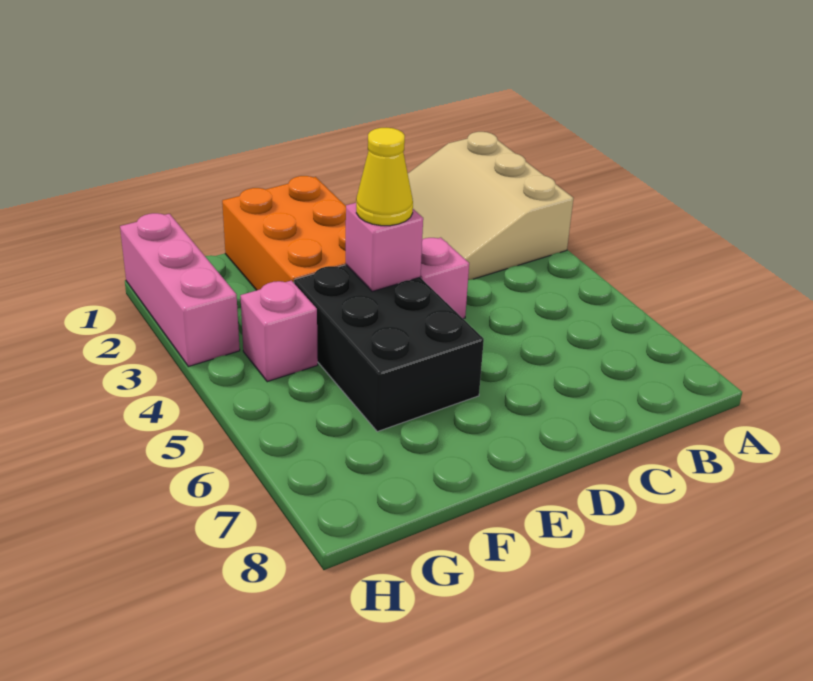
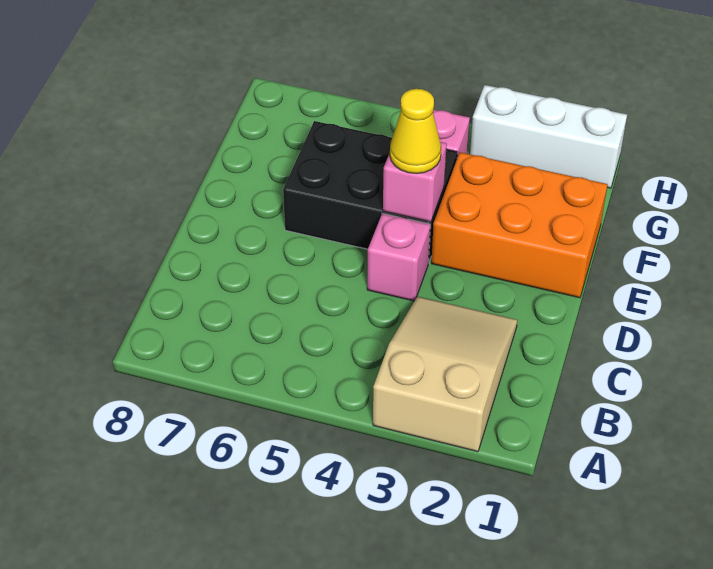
tan 3x3 slope [408,132,573,280] -> tan 2x3 slope [373,296,517,452]
pink 1x3 brick [120,213,240,367] -> white 1x3 brick [470,85,627,188]

